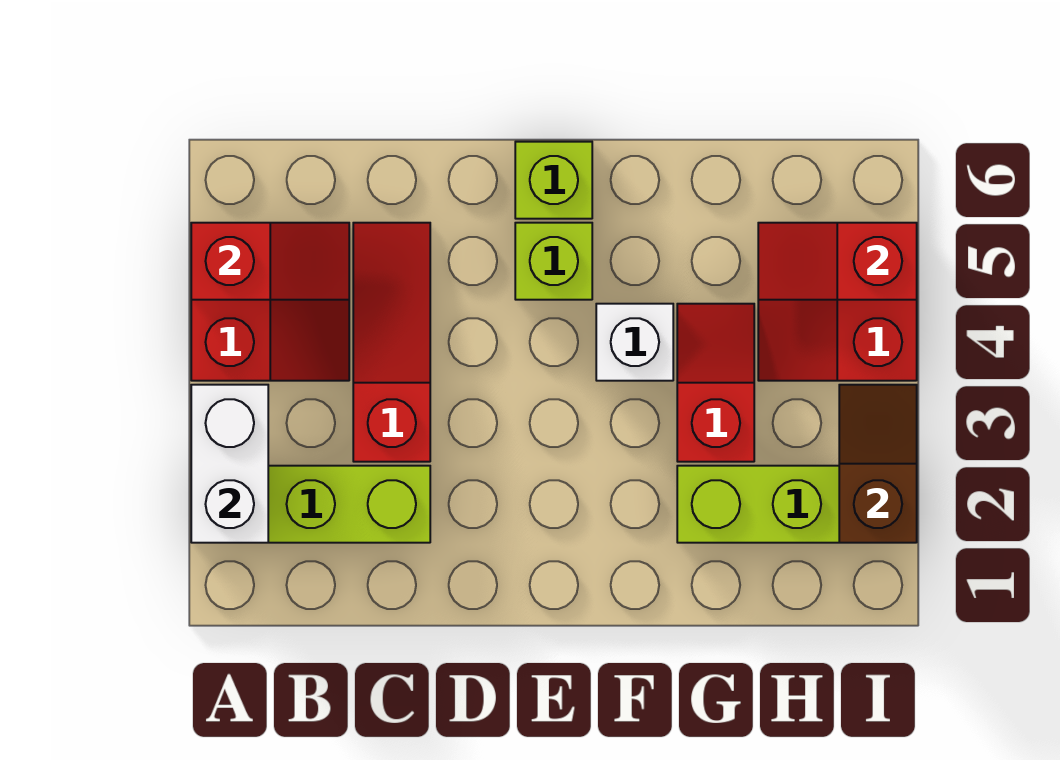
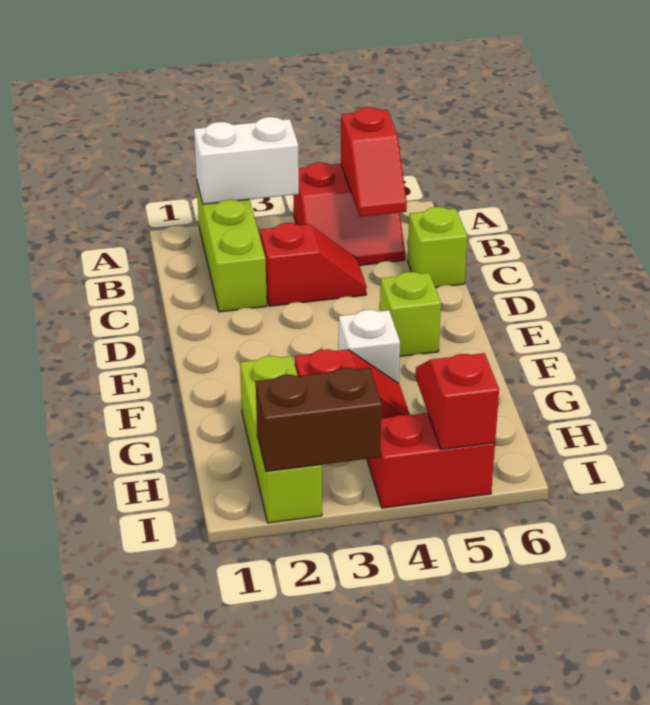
red 1x3 slope [353,223,430,462] -> red 1x2 slope [260,223,367,306]
lime 1x1 brick [515,142,592,219] -> lime 1x1 brick moved to [408,207,467,287]
brown 1x2 slope [839,385,917,543] -> brown 1x2 brick [256,368,382,471]

